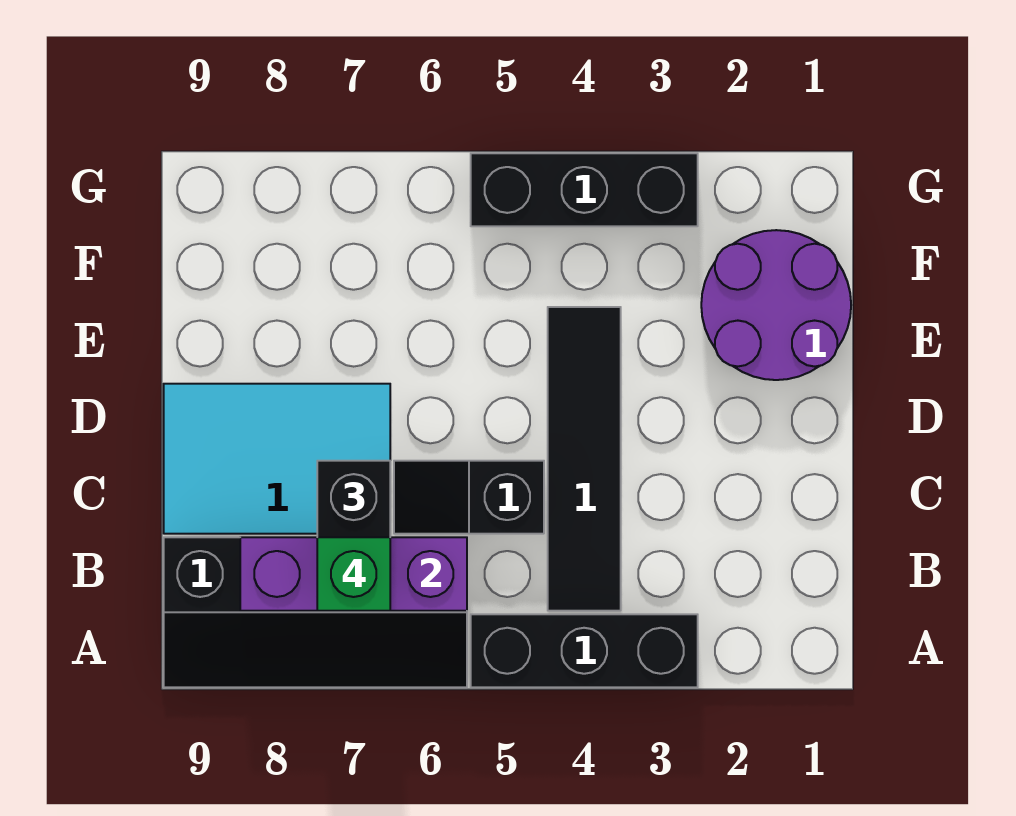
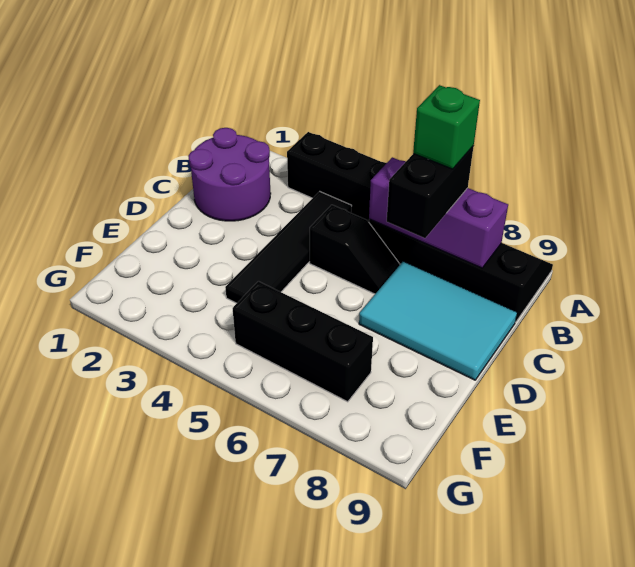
purple 2x2 round brick [701,230,851,380] -> purple 2x2 round brick moved to [188,128,271,221]
black 1x3 brick [471,153,698,226] -> black 1x3 brick moved to [233,281,373,402]

